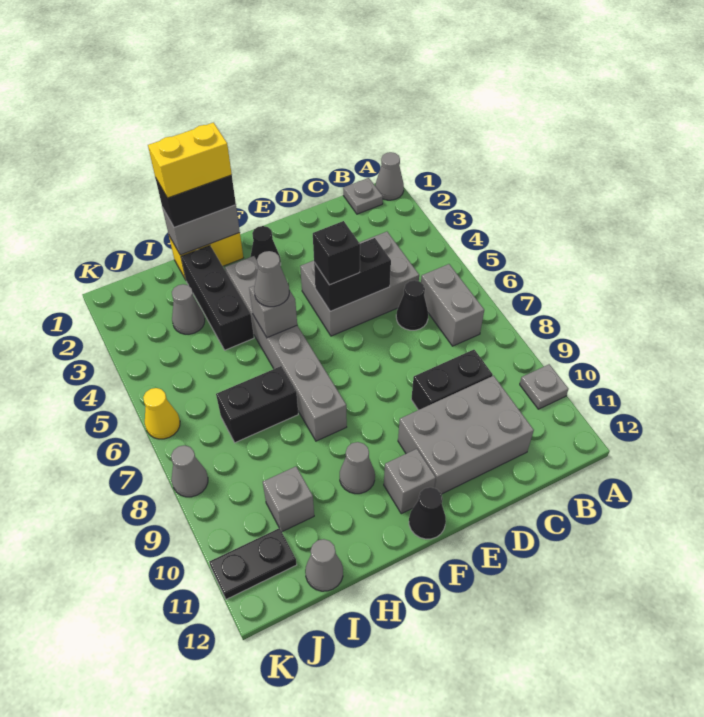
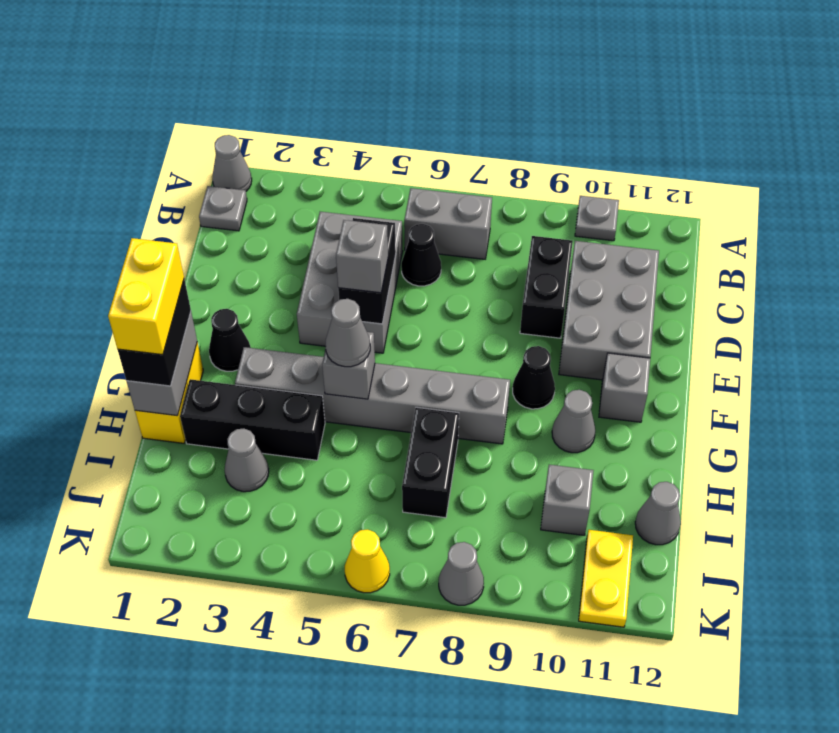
black 1x1 brick [313,221,360,285] -> grey 1x1 brick [336,220,388,293]
black 1x1 cone [409,487,446,539] -> black 1x1 cone moved to [513,346,555,409]
black 1x2 plate [209,528,297,599] -> yellow 1x2 plate [579,530,633,627]

